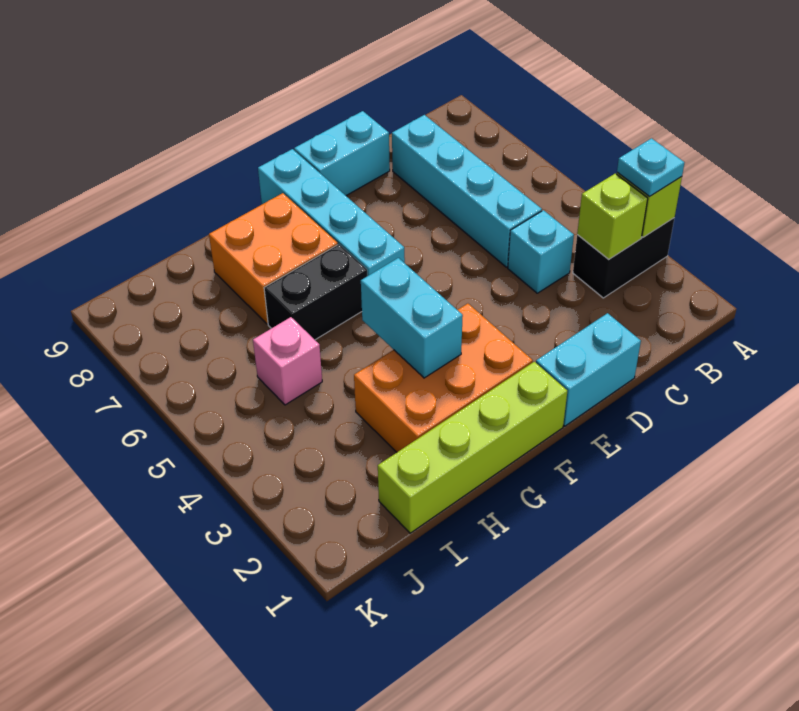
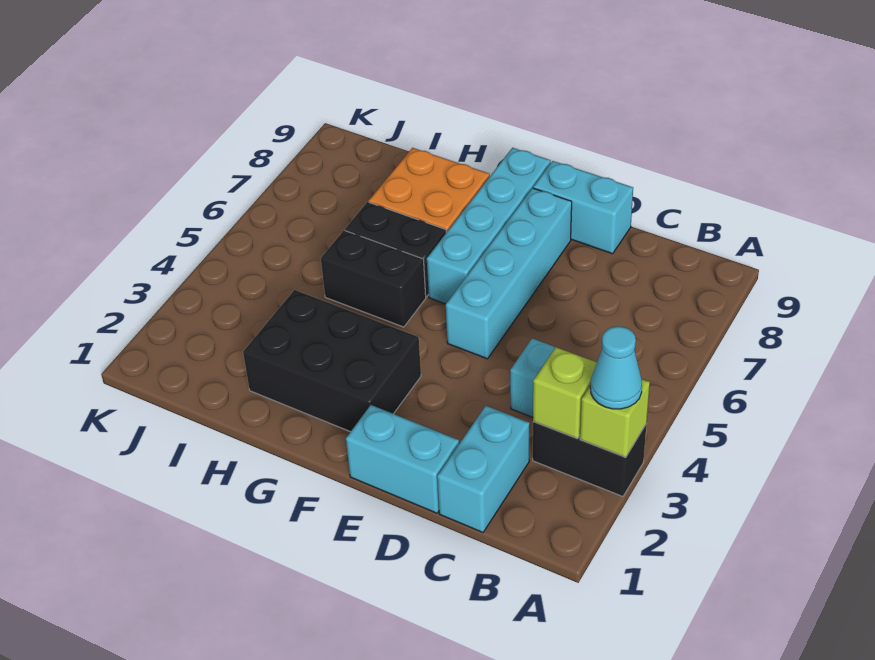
cyan 1x1 plate [617,138,684,197] -> cyan 1x1 cone [590,326,642,409]
cyan 1x4 brick [392,115,542,267] -> cyan 1x4 brick moved to [446,188,572,359]
lime 1x4 brick [378,362,567,533] -> none
orange 2x3 brick [354,304,533,452] -> black 2x3 brick [243,290,421,432]
cyan 1x2 brick [361,258,463,378] -> cyan 1x2 brick moved to [437,406,530,532]
none -> black 1x2 brick [321,230,426,327]
pink 1x1 brick [253,317,322,405] -> none

